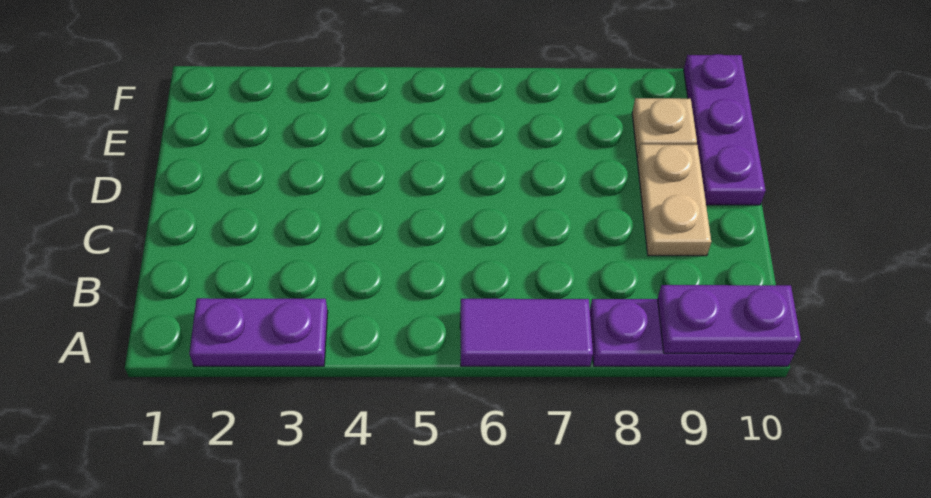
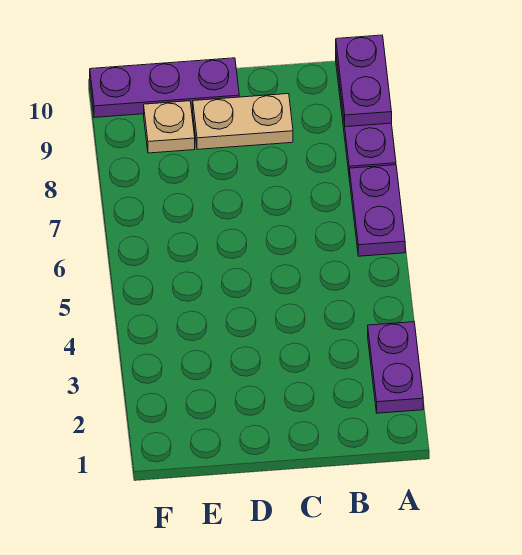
purple 1x2 tile [460,299,593,366] -> purple 1x2 plate [349,165,405,256]

